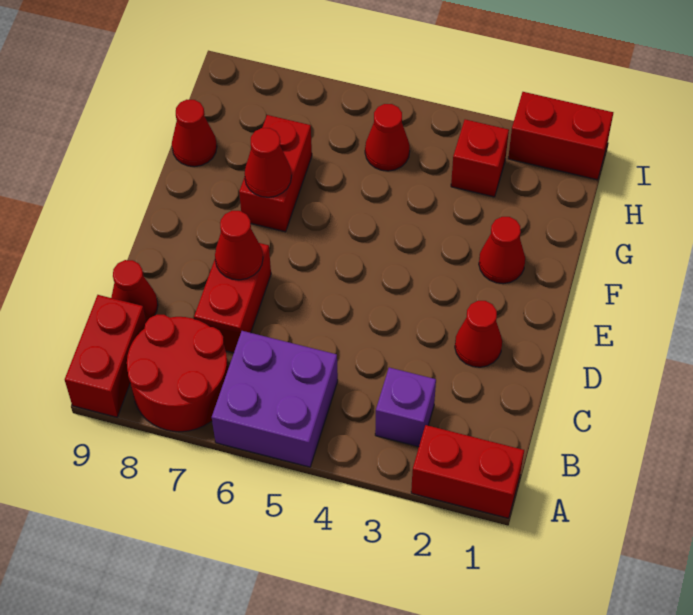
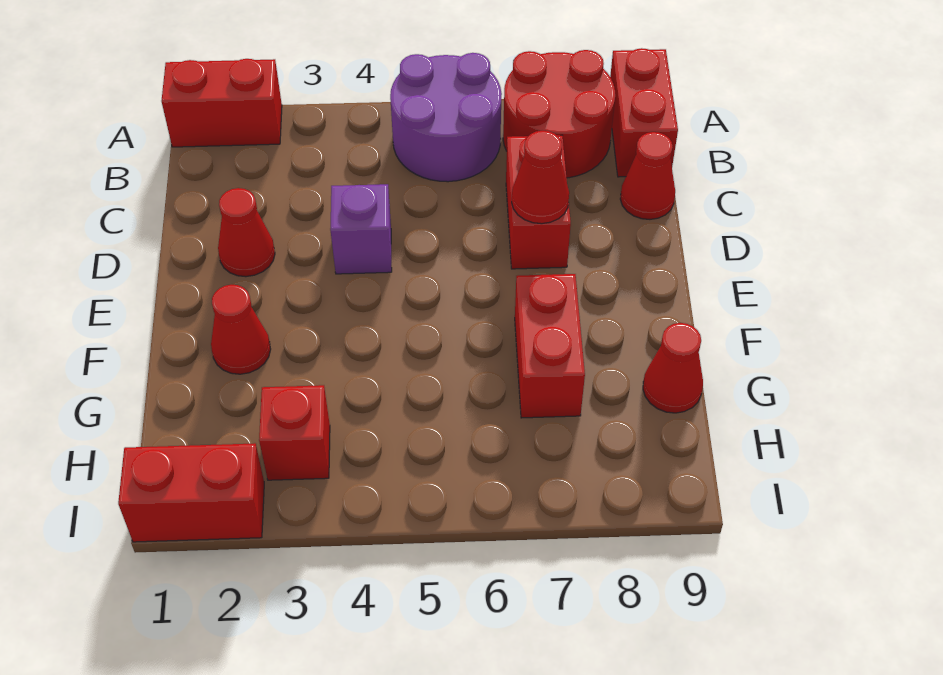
purple 2x2 brick [212,331,338,467] -> purple 2x2 round brick [390,53,502,182]
purple 1x1 brick [375,368,436,447] -> purple 1x1 brick moved to [330,184,392,274]
red 1x1 cone [245,128,291,197] -> none
red 1x1 cone [365,104,410,171] -> none

